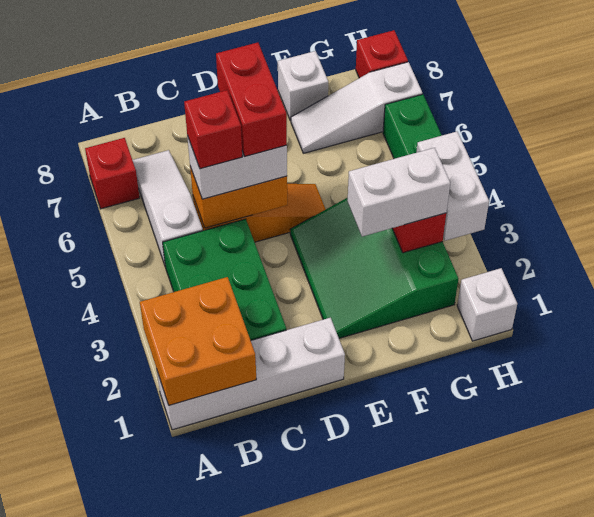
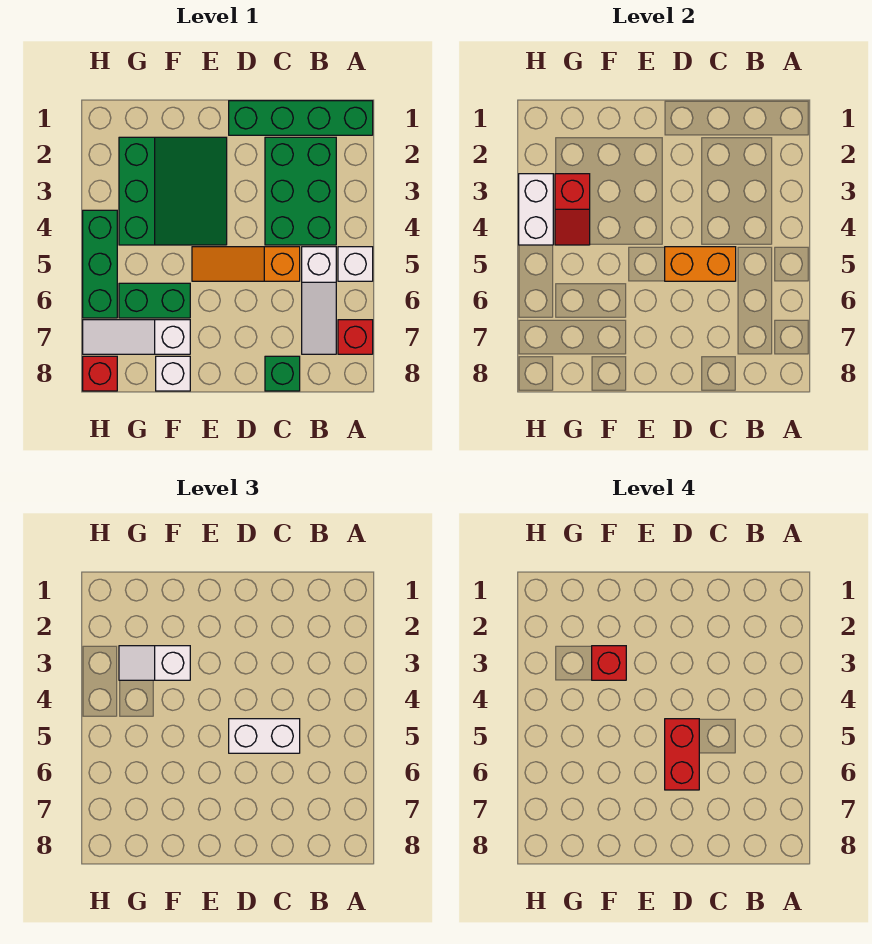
white 1x4 brick [157,318,345,430] -> green 1x4 brick [229,101,373,135]
orange 2x2 brick [140,277,256,405] -> none
red 1x1 brick [184,90,242,169] -> red 1x1 brick moved to [592,646,626,680]
none -> green 1x1 brick [265,356,300,391]
white 1x2 brick [348,148,450,236] -> white 1x2 slope [119,646,190,680]
none -> green 1x2 brick [119,283,190,318]
white 1x3 slope [291,62,422,153] -> white 1x3 slope turned to [83,320,190,354]
white 1x1 brick [457,268,517,341] -> white 1x1 brick moved to [338,247,373,281]

